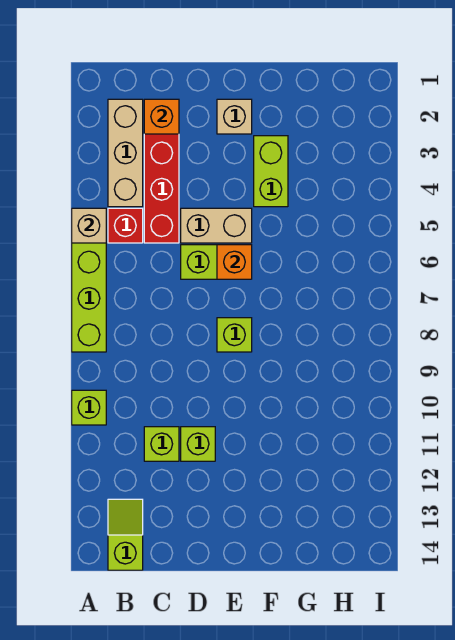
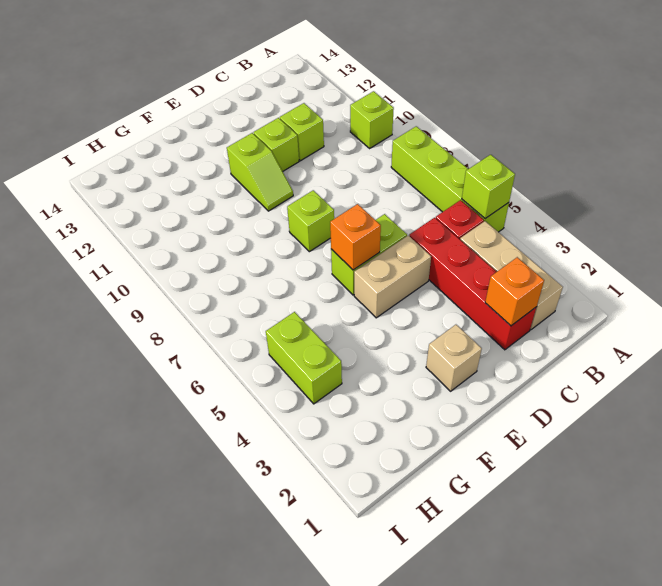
tan 1x1 brick [72,208,106,243] -> lime 1x1 brick [462,155,515,219]
lime 1x2 slope [108,499,143,570] -> lime 1x2 slope moved to [227,133,293,211]
lime 1x2 brick [254,136,288,207] -> lime 1x2 brick moved to [266,312,342,404]

